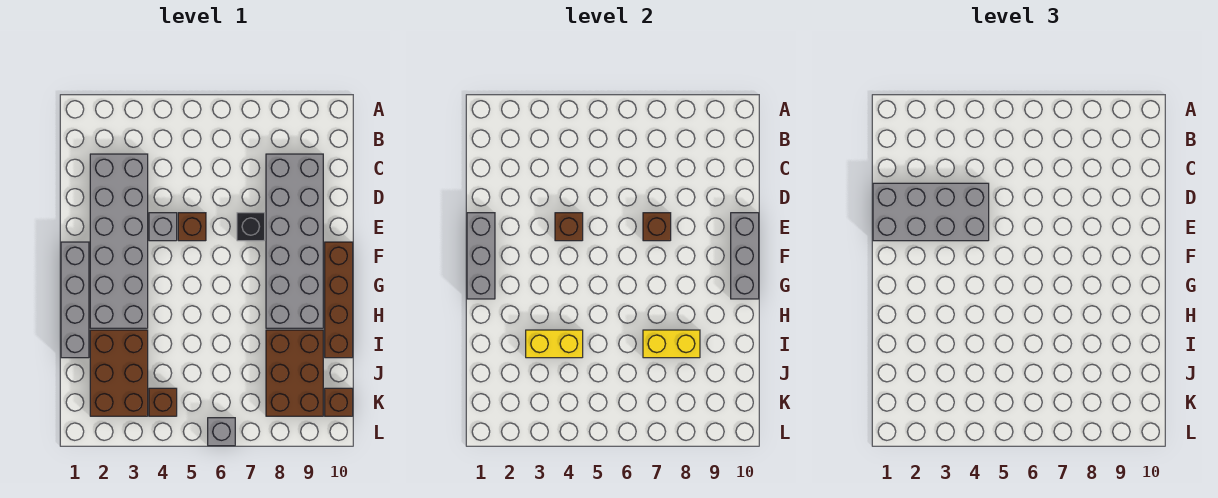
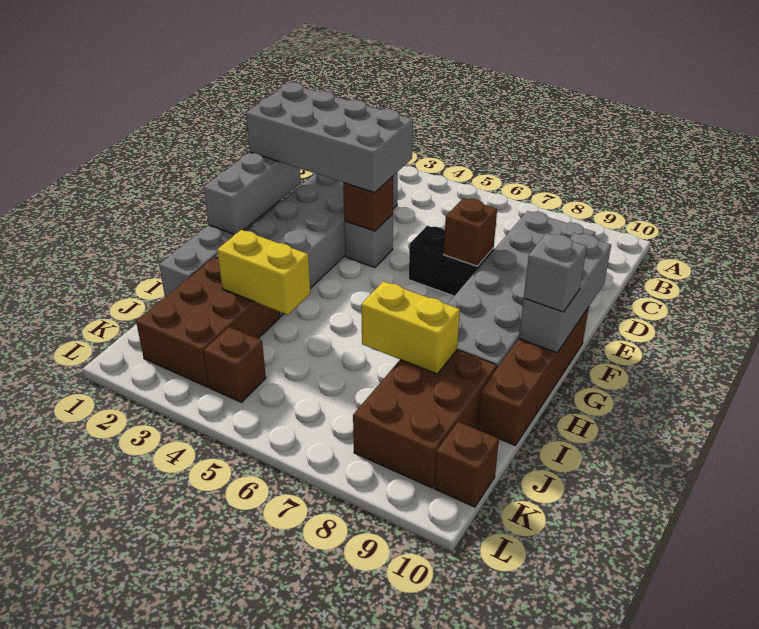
brown 1x1 brick [178,213,206,241] -> none
black 1x1 brick [237,213,265,241] -> black 1x2 brick [409,226,494,296]
grey 1x1 brick [208,418,235,446] -> grey 1x1 brick moved to [524,233,587,312]

